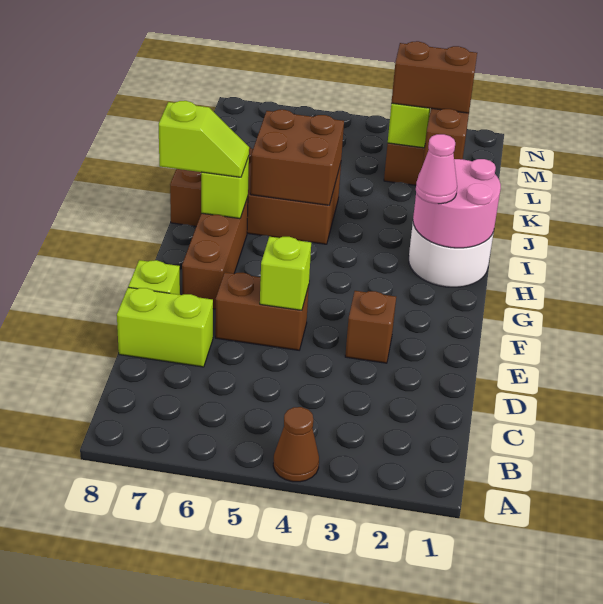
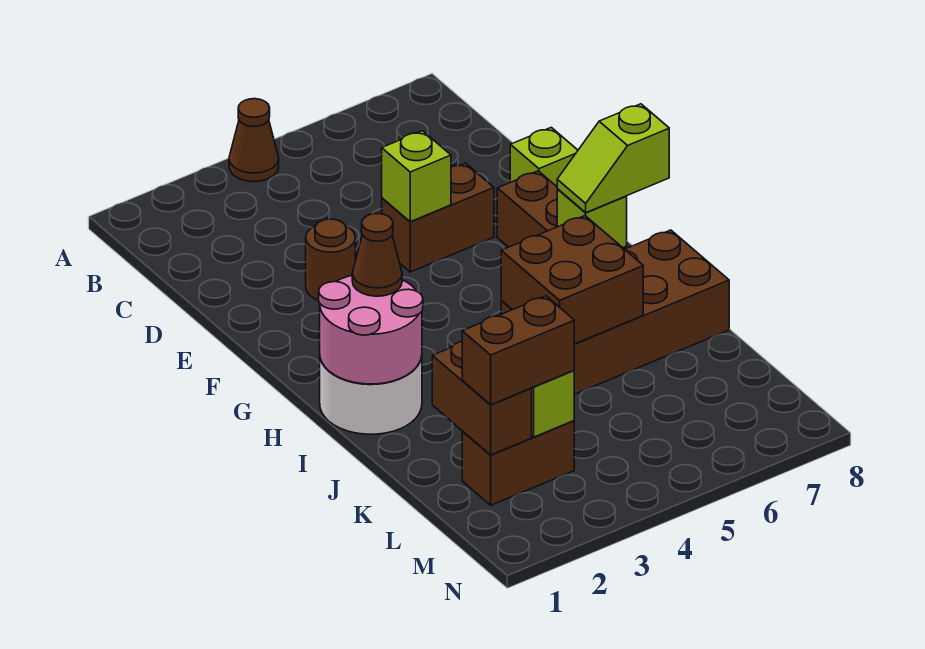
lime 1x2 brick [117,287,213,367] -> none
brown 1x1 brick [345,291,396,363] -> brown 1x1 round brick [306,219,355,300]
pink 1x1 cone [416,134,457,204] -> brown 1x1 cone [352,214,402,296]

